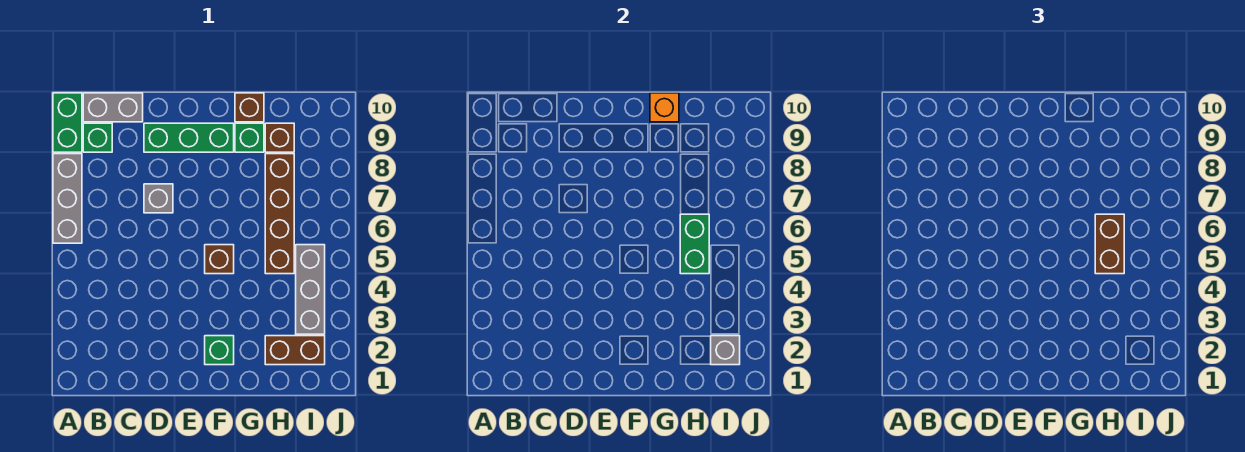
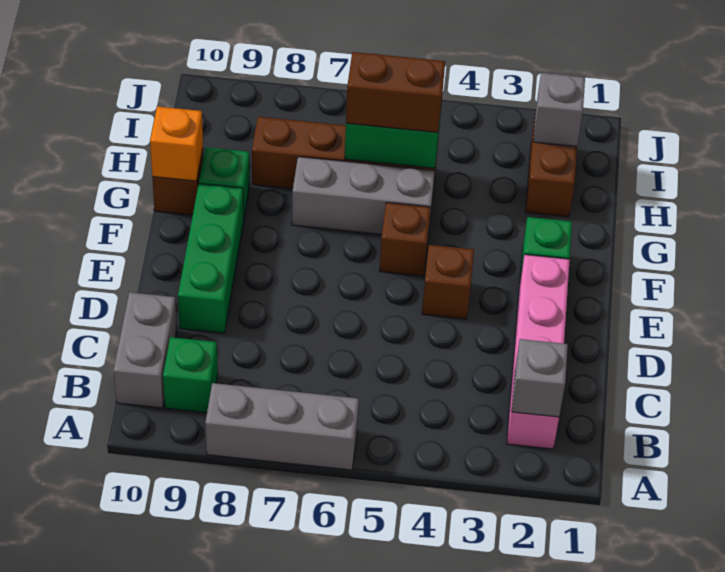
green 1x2 brick [53,93,82,152] -> none
none -> pink 1x4 brick [507,255,570,449]
grey 1x1 brick [144,184,173,213] -> grey 1x1 brick moved to [512,339,568,417]
brown 1x1 brick [265,123,294,152] -> brown 1x1 brick moved to [422,245,474,319]
grey 1x3 brick [296,245,325,334] -> grey 1x3 brick moved to [292,157,435,234]

